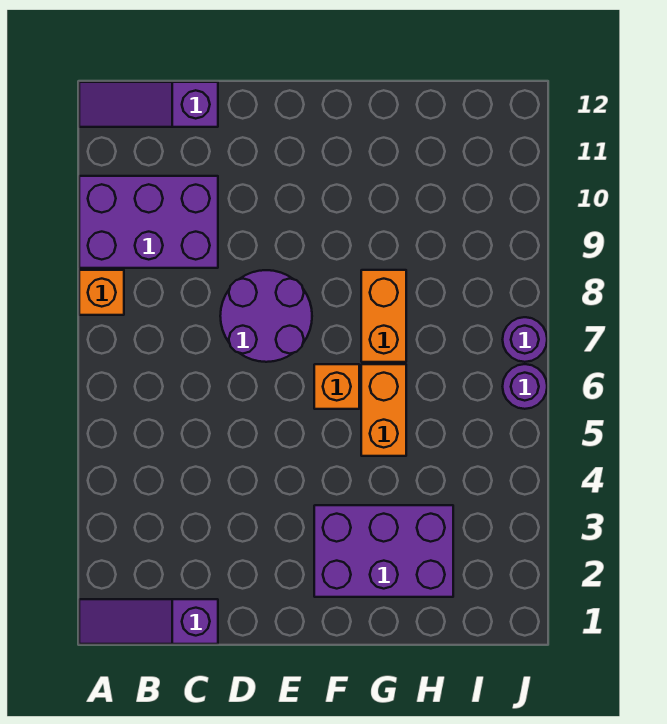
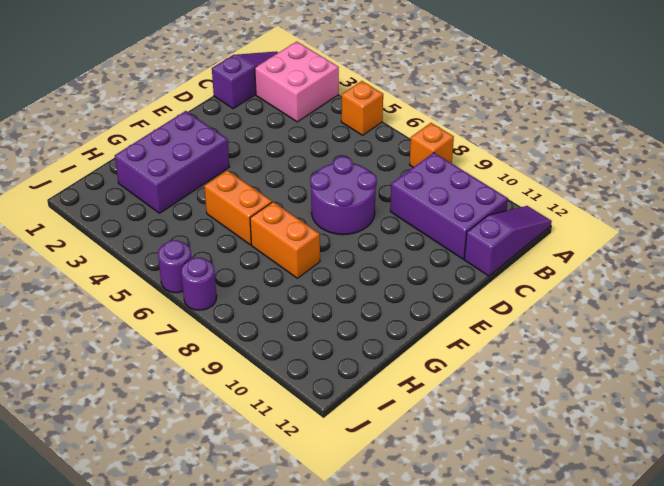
none -> pink 2x2 brick [255,42,339,122]
purple 2x3 brick [79,176,218,268] -> purple 2x3 brick turned to [390,153,508,259]
orange 1x1 brick [314,364,359,409] -> orange 1x1 brick moved to [341,81,383,135]

